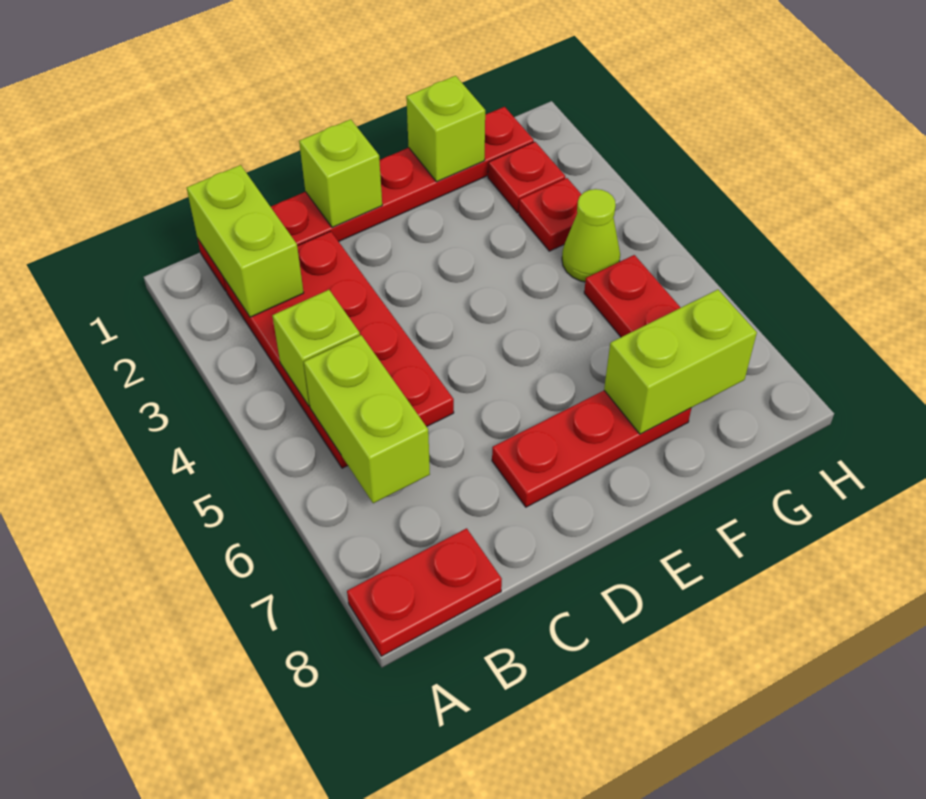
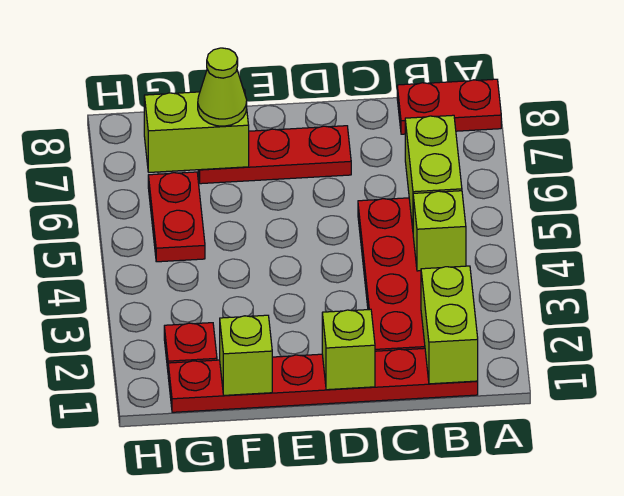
red 1x1 plate [519,178,582,251] -> none
lime 1x1 cone [562,189,620,282] -> lime 1x1 cone moved to [198,48,247,126]

